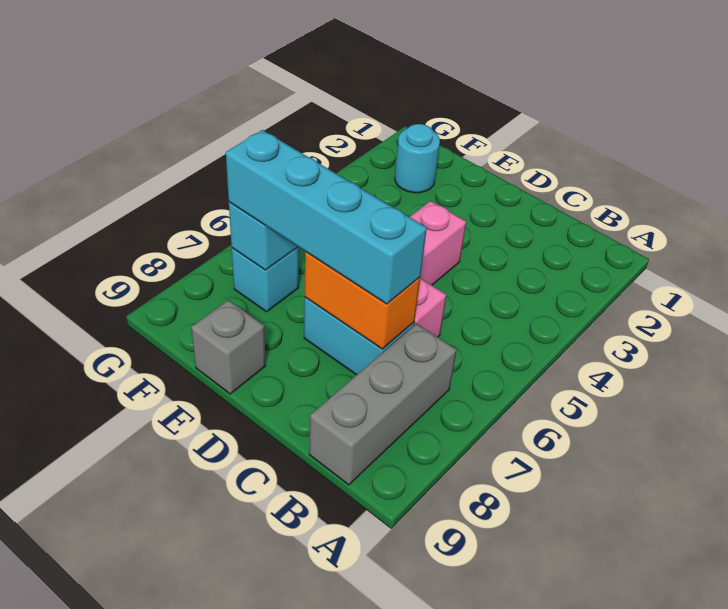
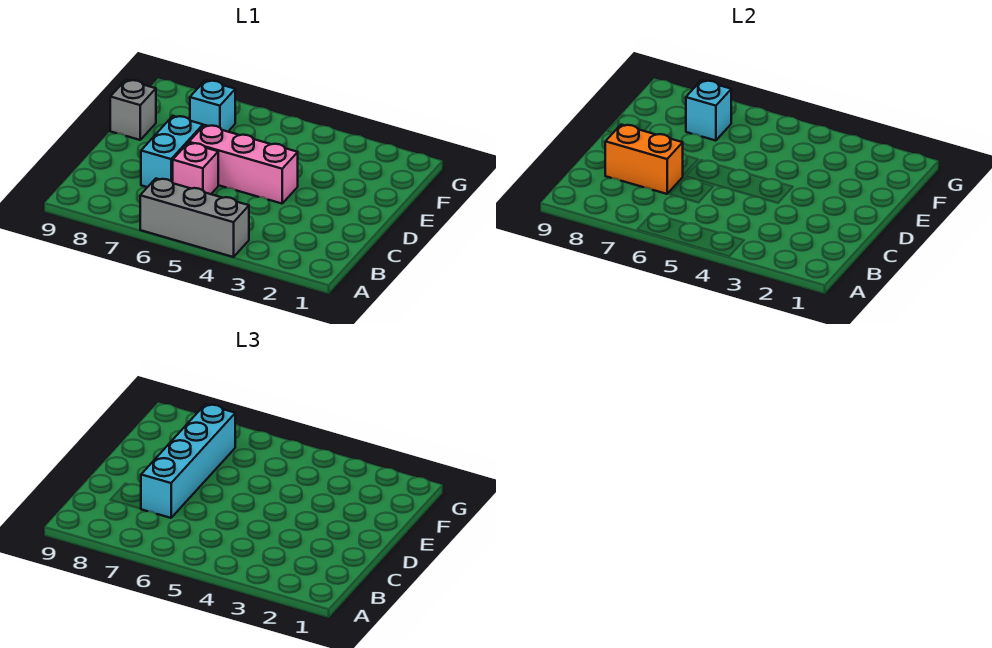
grey 1x3 brick [309,324,457,485] -> grey 1x3 brick moved to [140,179,249,257]
orange 1x2 brick [305,252,420,349] -> orange 1x2 brick turned to [605,125,683,194]
cyan 1x1 round brick [395,124,440,193] -> none

